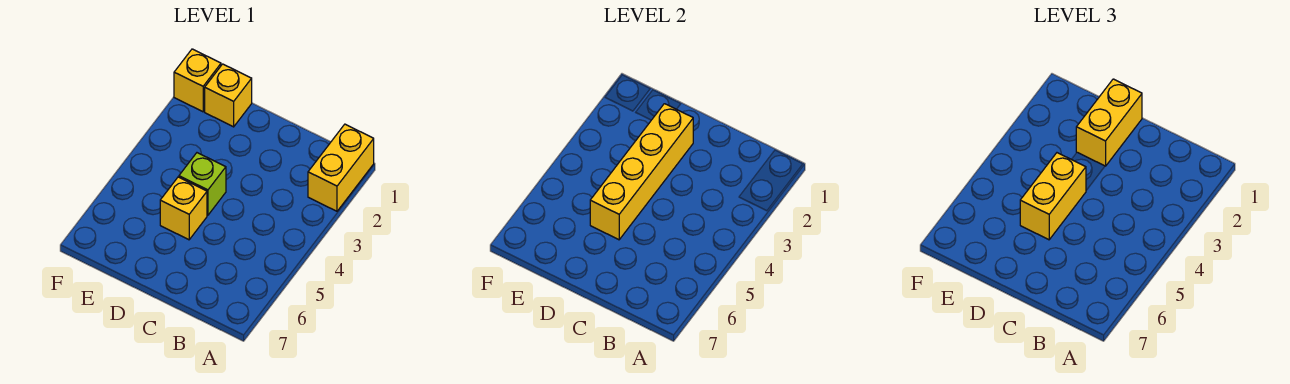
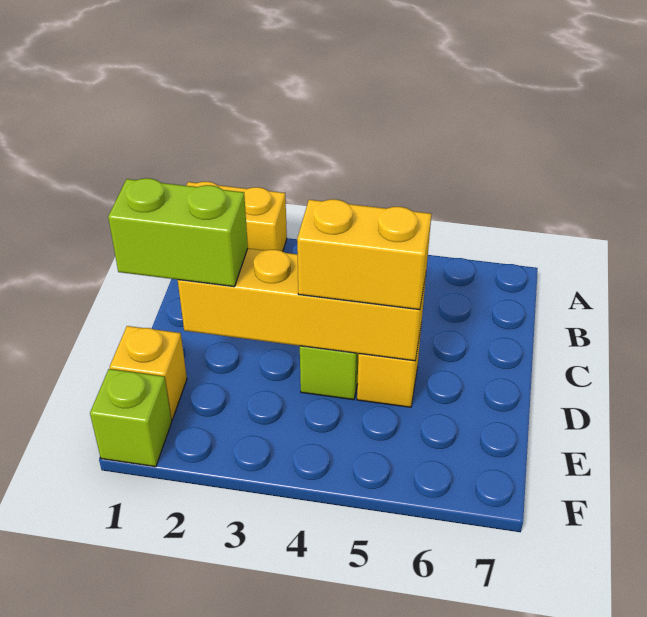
yellow 1x2 brick [1076,79,1142,166] -> lime 1x2 brick [108,178,248,287]
yellow 1x1 brick [174,49,221,112] -> lime 1x1 brick [90,369,172,467]

